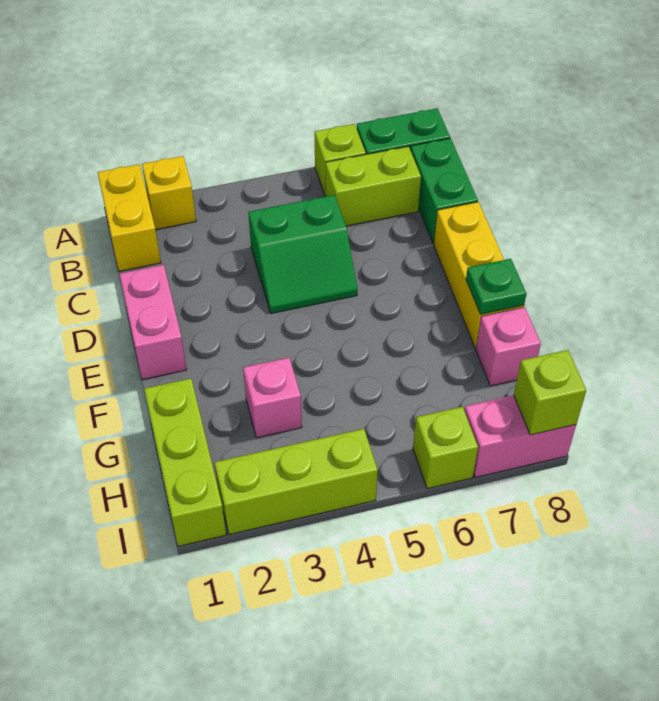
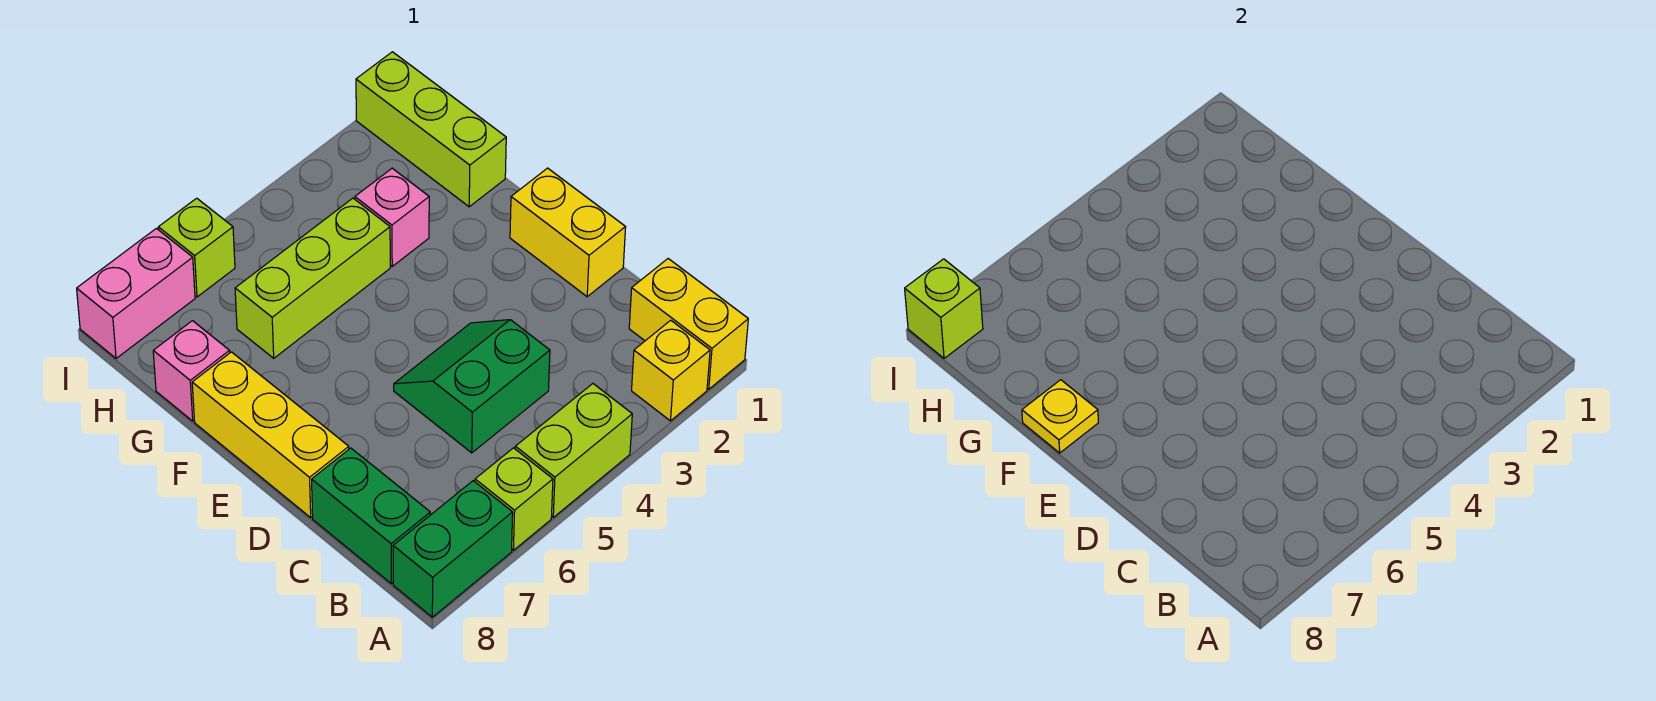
lime 1x2 brick [326,146,421,226] -> lime 1x2 brick moved to [515,384,632,517]
pink 1x2 brick [120,265,187,380] -> yellow 1x2 brick [510,168,626,297]
green 1x1 plate [466,259,526,314] -> yellow 1x1 plate [1022,380,1098,453]
lime 1x3 brick [214,429,378,535] -> lime 1x3 brick moved to [235,198,390,358]

